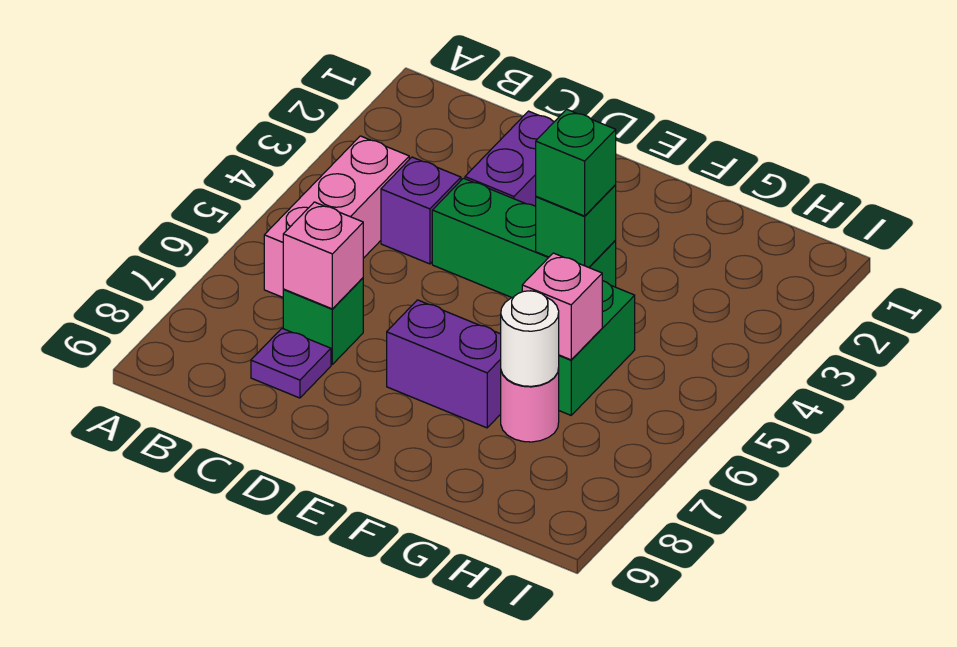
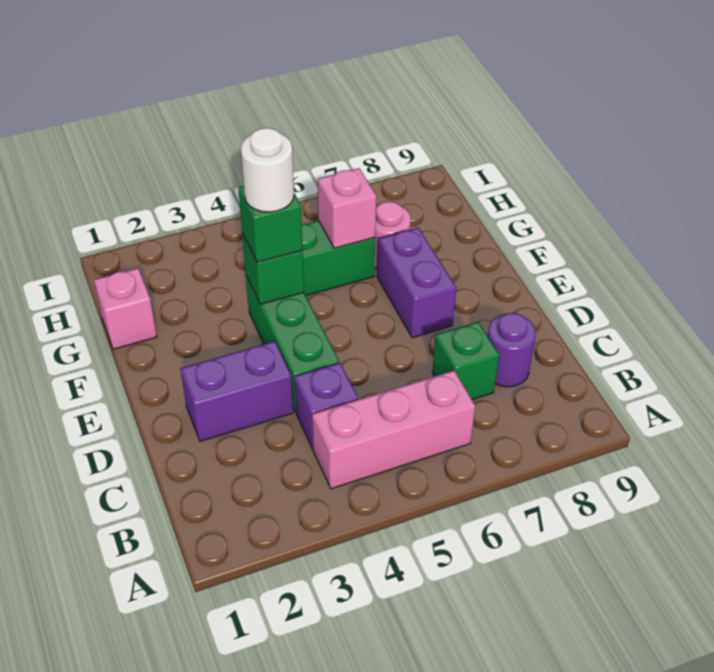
pink 1x1 brick [283,202,363,309] -> pink 1x1 brick moved to [94,268,157,349]
purple 1x1 plate [251,328,331,398] -> purple 1x1 round brick [488,313,536,387]
white 1x1 round brick [501,291,559,386] -> white 1x1 round brick moved to [241,128,294,212]

